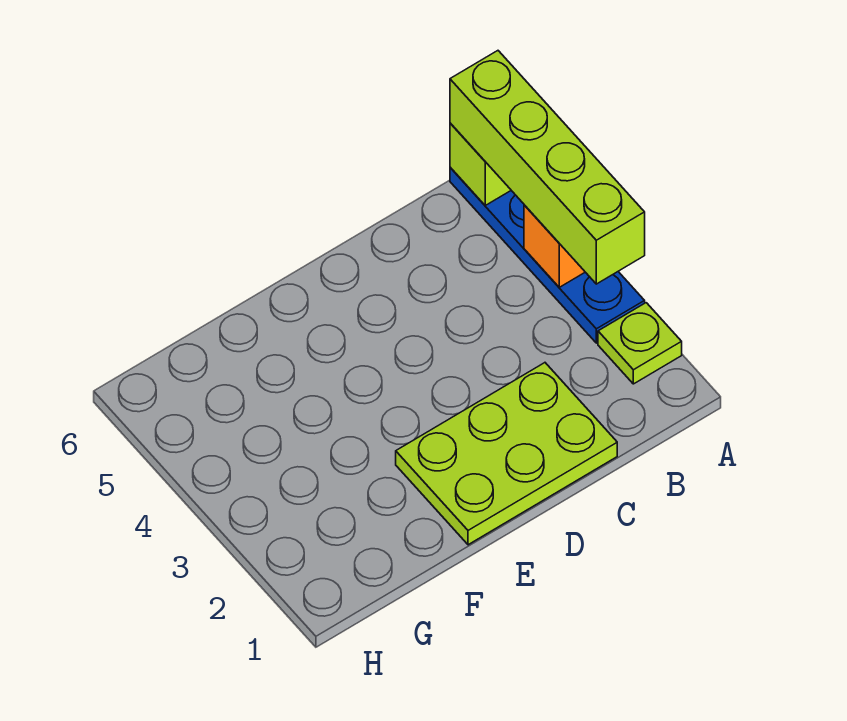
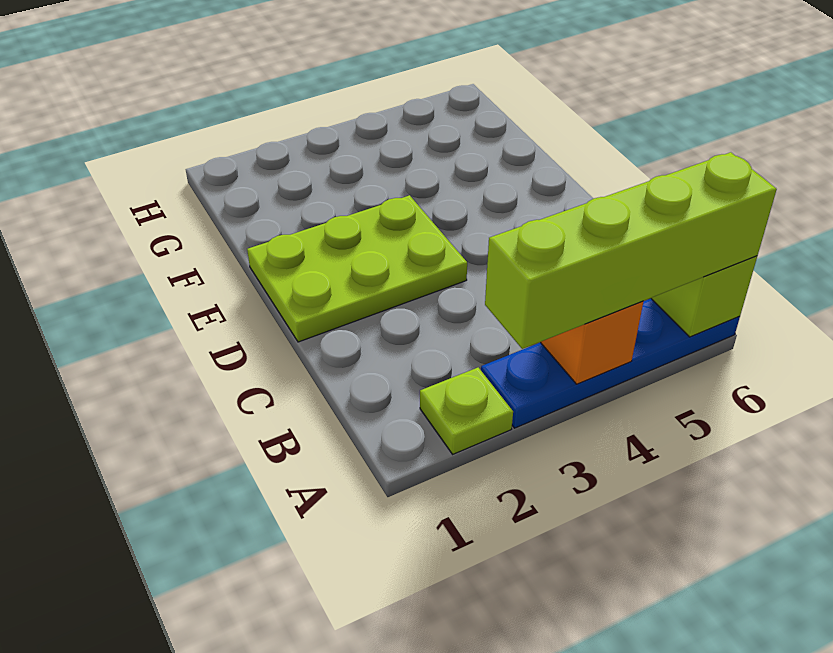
lime 2x3 plate [396,363,617,545] -> lime 2x3 plate turned to [247,195,467,342]

